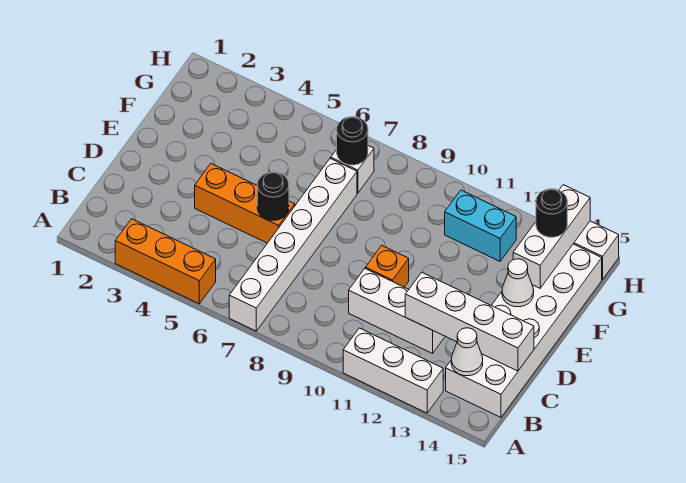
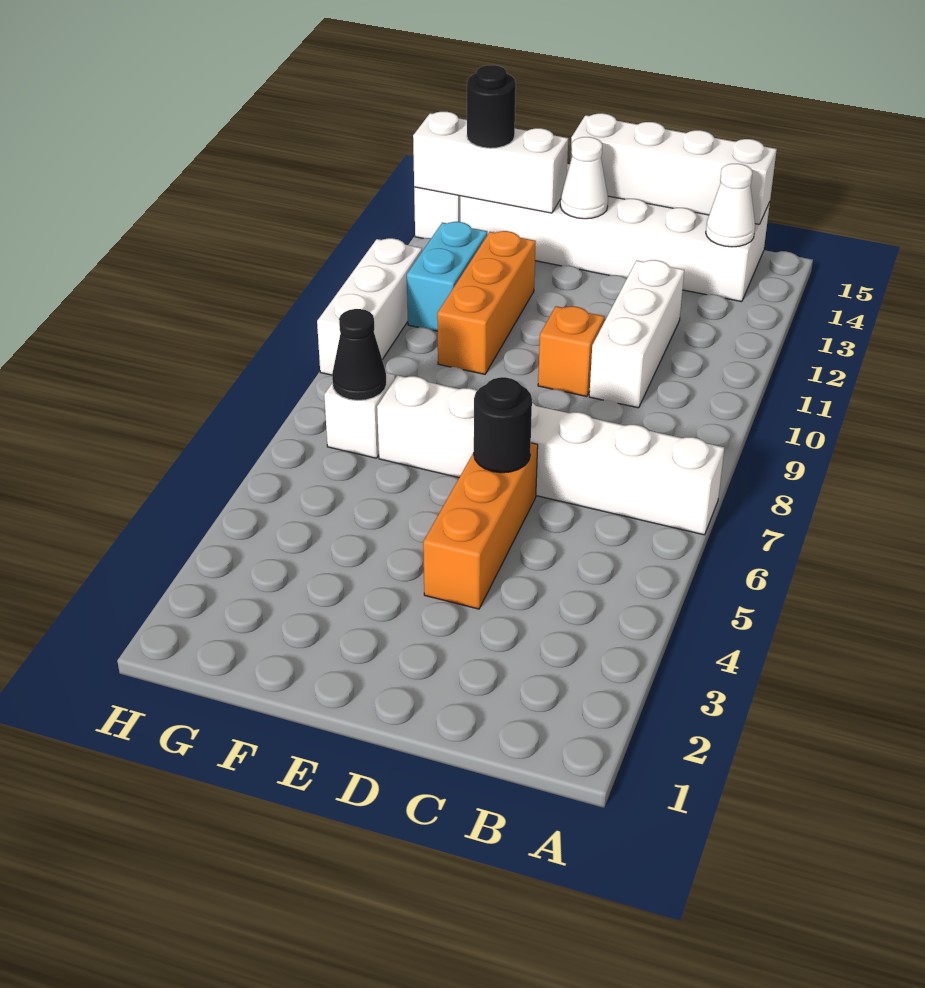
orange 1x3 brick [115,219,216,304] -> orange 1x3 brick moved to [437,231,536,374]
white 1x3 brick [343,328,443,413] -> white 1x3 brick moved to [317,238,422,375]
white 1x4 brick [405,272,534,371] -> white 1x4 brick turned to [570,113,777,224]
black 1x1 round brick [337,117,368,165] -> black 1x1 cone [332,309,387,401]

